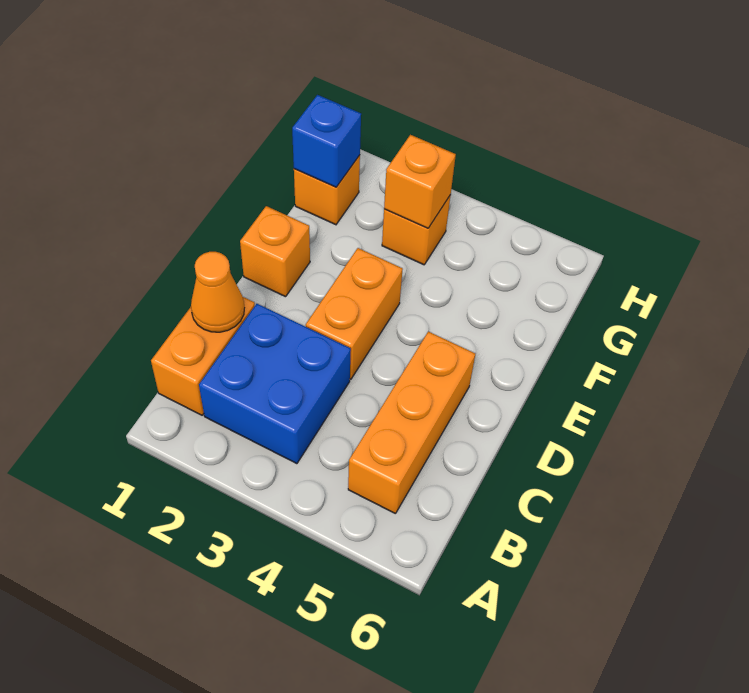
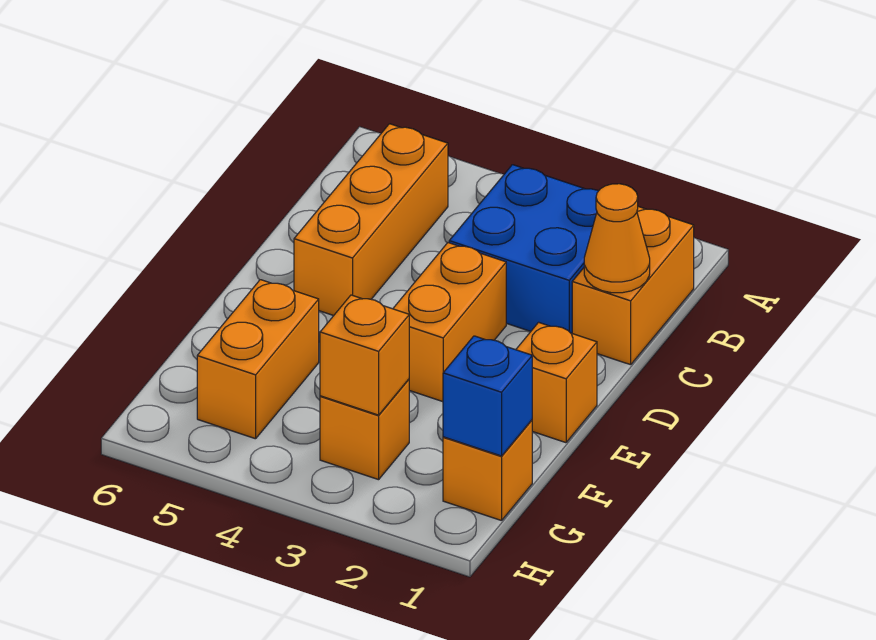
none -> orange 1x2 brick [197,280,319,439]

